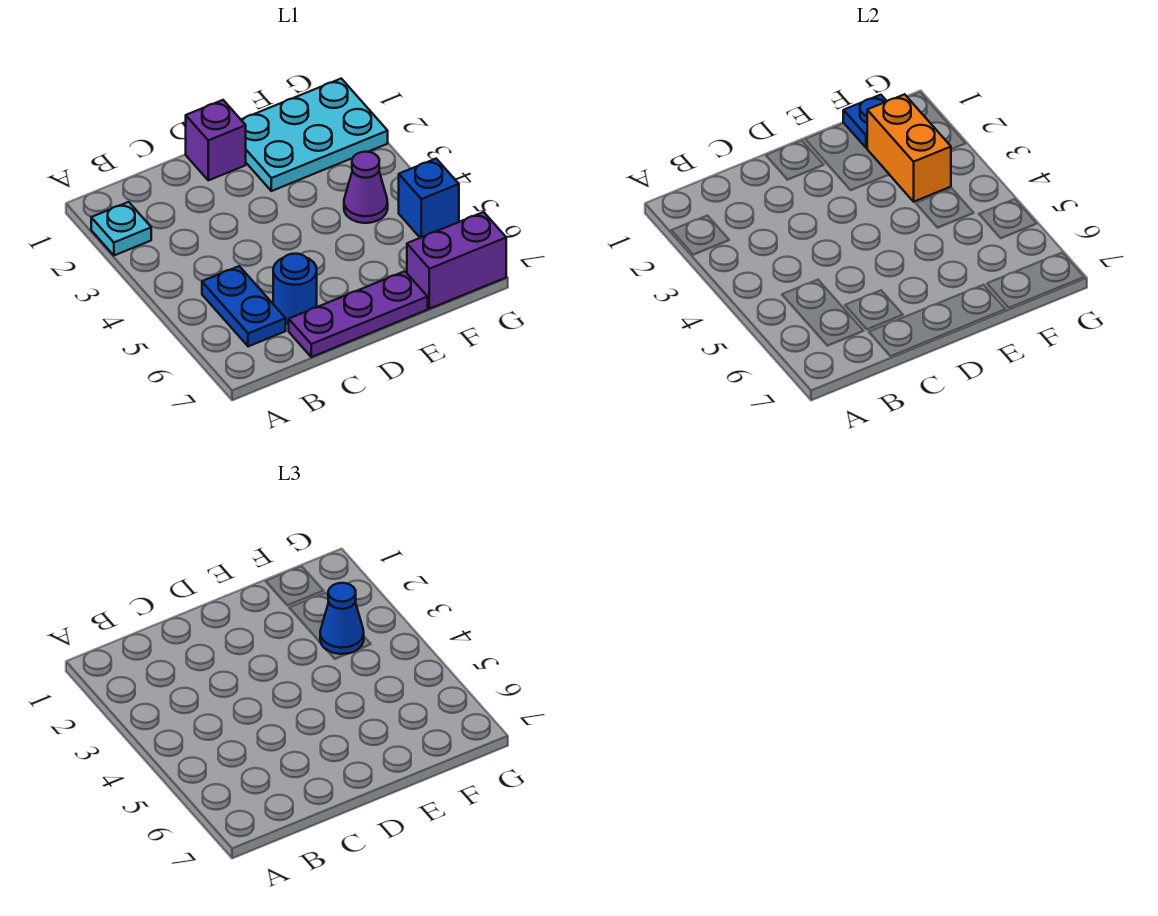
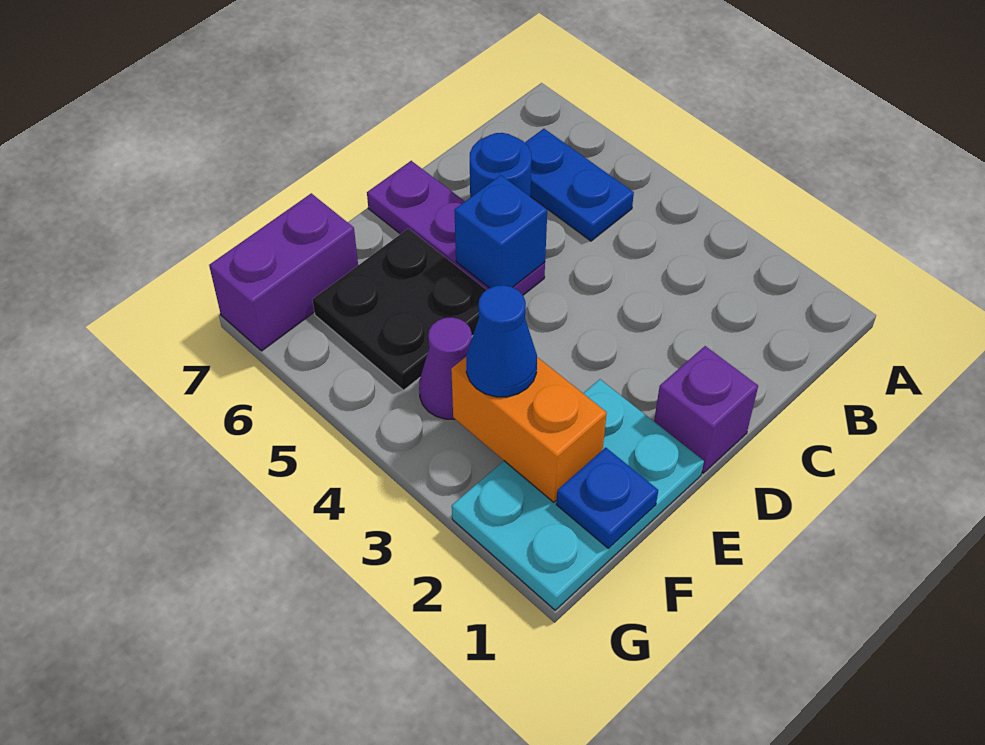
cyan 1x1 plate [91,202,151,255] -> none
purple 1x3 plate [289,271,428,357] -> purple 1x3 plate turned to [367,161,545,295]
none -> black 2x2 plate [313,228,486,390]
blue 1x1 brick [399,159,459,238] -> blue 1x1 brick moved to [454,175,547,288]

